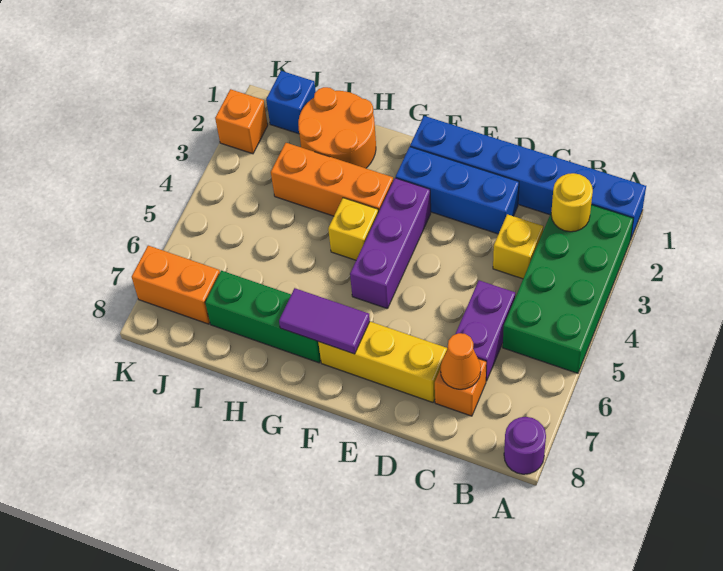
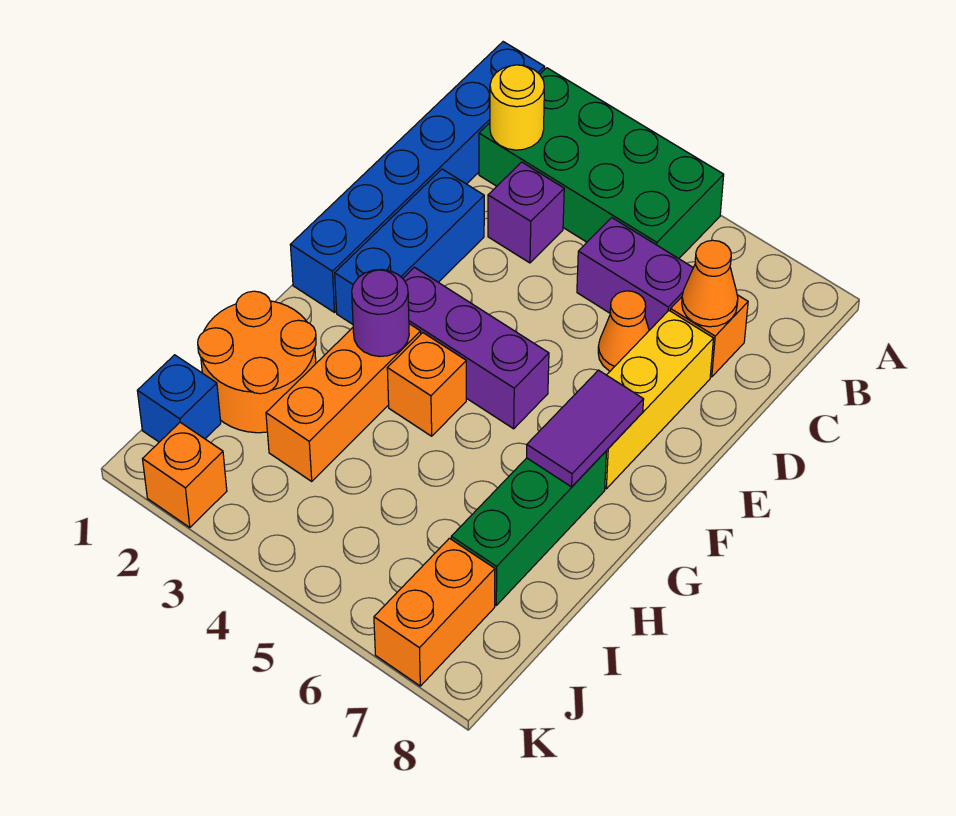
purple 1x1 round brick [504,417,546,474] -> purple 1x1 round brick moved to [352,269,409,357]
yellow 1x1 brick [493,214,543,279] -> purple 1x1 brick [488,162,564,263]
none -> orange 1x1 cone [598,291,649,371]
yellow 1x1 brick [328,198,378,260] -> orange 1x1 brick [387,333,466,436]

